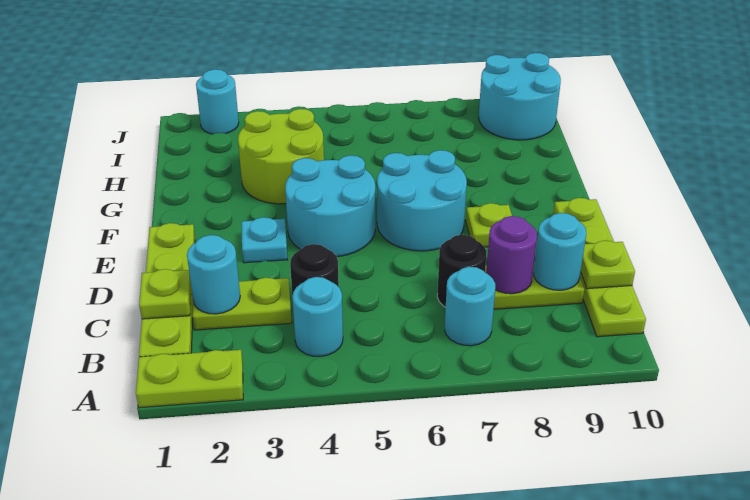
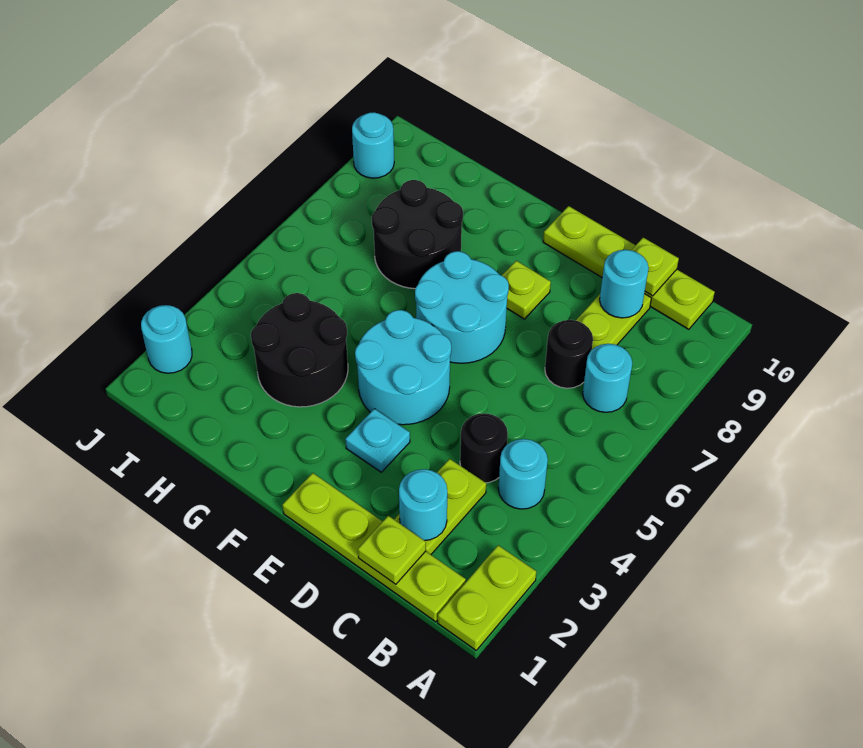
purple 1x1 round brick [486,216,537,294] -> none
lime 2x2 round brick [238,109,324,204] -> black 2x2 round brick [251,293,348,407]
none -> black 2x2 round brick [372,180,463,289]
cyan 2x2 round brick [479,53,561,140] -> cyan 1x1 round brick [352,112,394,178]

